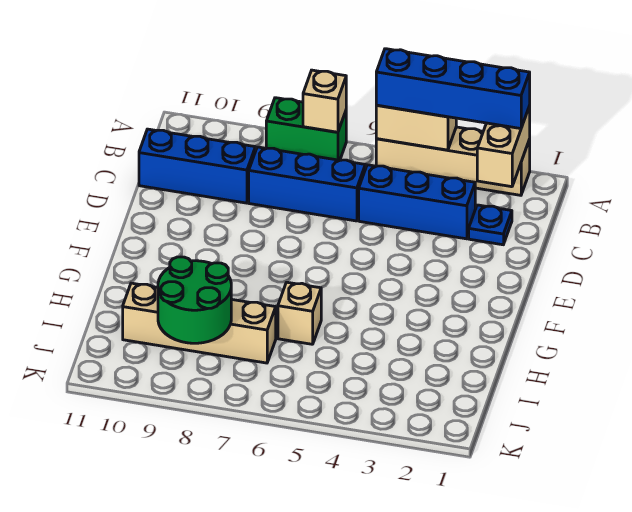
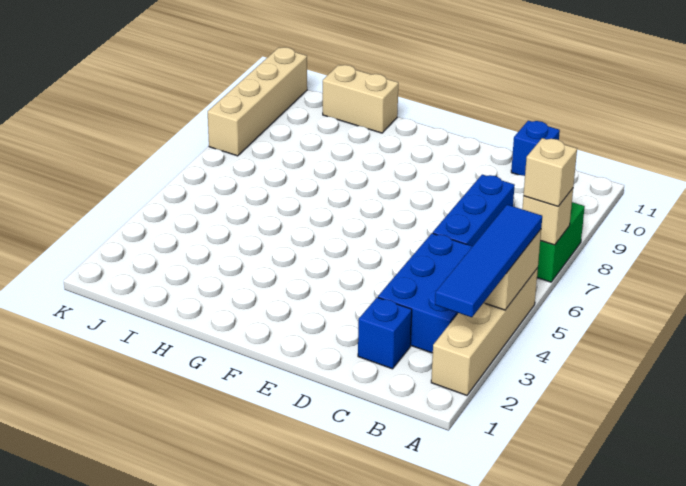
tan 1x2 brick [477,106,530,187] -> tan 1x2 brick moved to [323,65,398,133]
blue 1x4 brick [376,49,530,129] -> blue 1x4 tile [435,205,542,317]
blue 1x1 plate [469,205,512,245] -> blue 1x1 brick [358,297,412,369]
blue 1x3 brick [359,165,475,239] -> blue 2x3 brick [378,233,472,353]
blue 1x3 brick [139,129,255,203] -> blue 1x1 brick [511,121,560,176]
tan 1x1 brick [278,282,321,344] -> tan 1x1 brick moved to [523,138,577,206]
tan 1x4 brick [123,283,276,363] -> tan 1x4 brick moved to [208,47,307,156]
green 2x2 round brick [158,257,231,343] -> none

